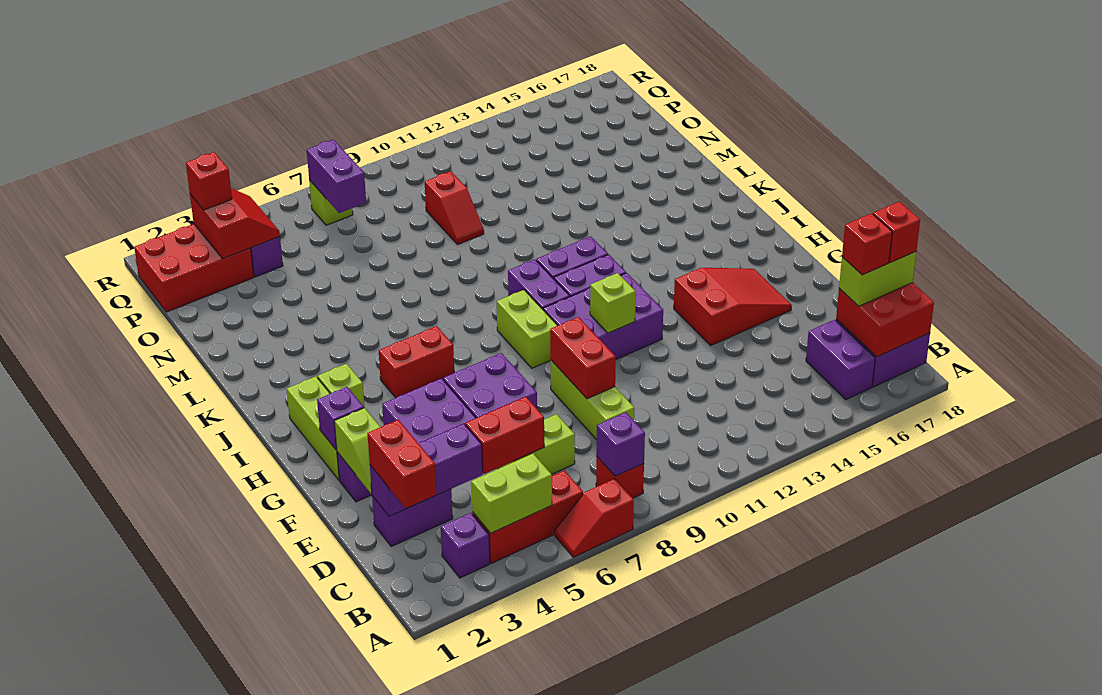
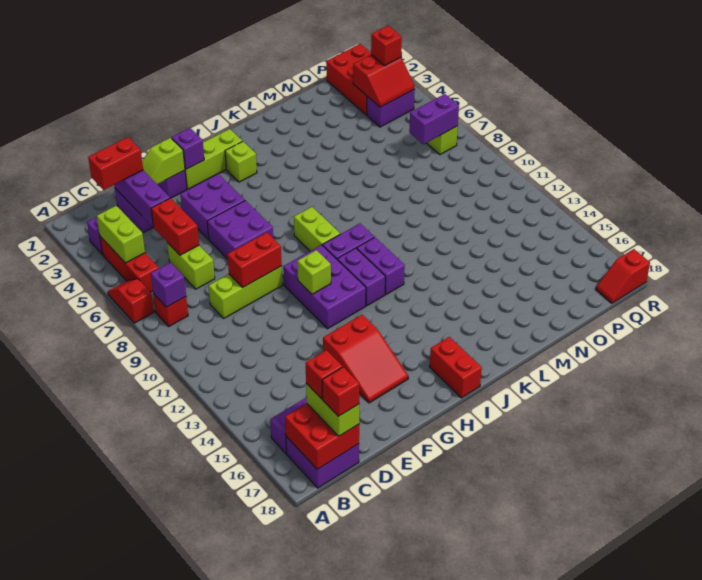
lime 1x2 brick [497,290,558,368] -> lime 1x2 brick turned to [294,207,340,251]
red 1x2 brick [379,326,454,398] -> red 1x2 brick moved to [430,337,482,398]
red 1x2 slope [425,171,484,245] -> red 1x2 slope moved to [596,249,650,303]

